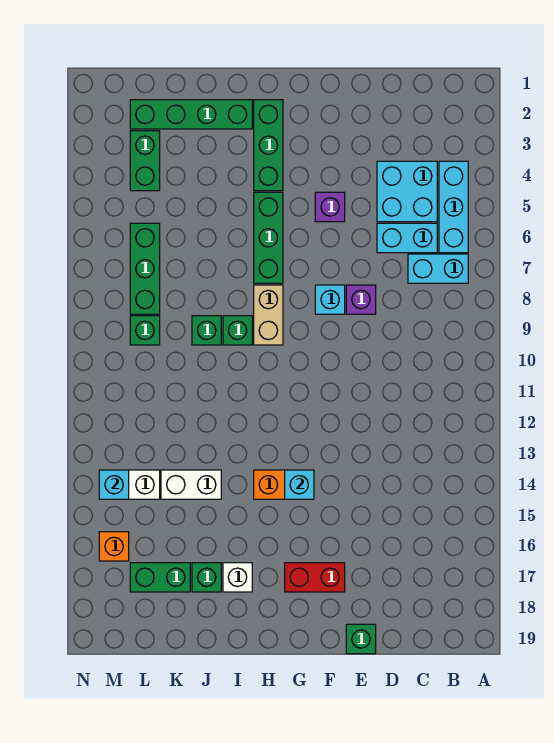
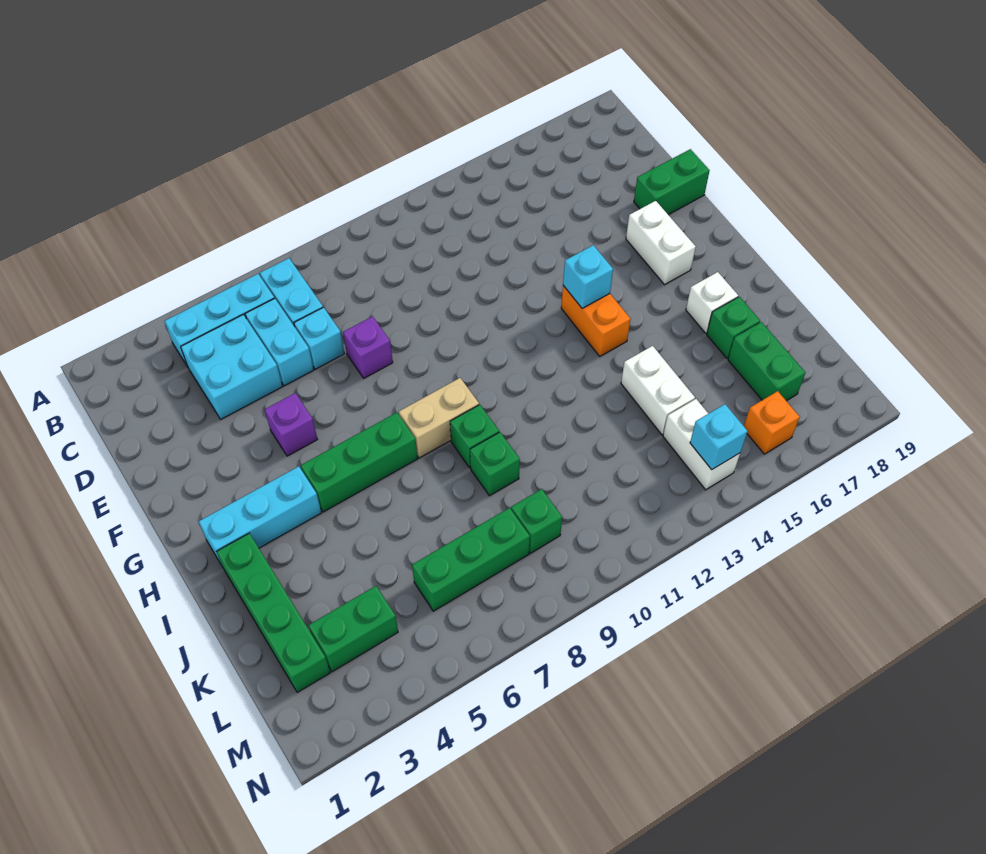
green 1x1 brick [346,624,376,654] -> green 1x2 brick [634,149,710,215]
cyan 1x1 brick [315,285,345,314] -> cyan 1x1 brick moved to [294,307,344,369]
red 1x2 brick [285,563,345,592] -> white 1x2 brick [626,201,696,285]
green 1x3 brick [254,100,283,191] -> cyan 1x3 brick [199,466,321,567]

